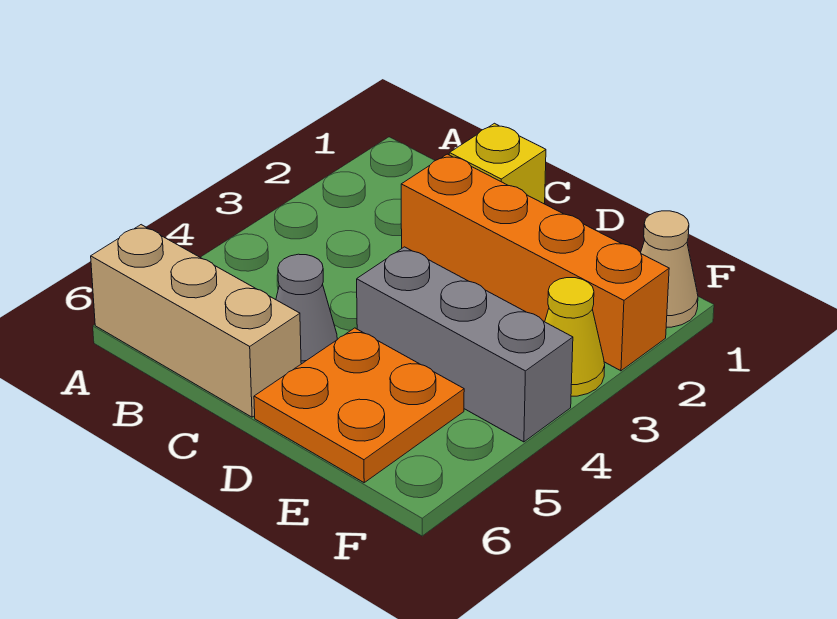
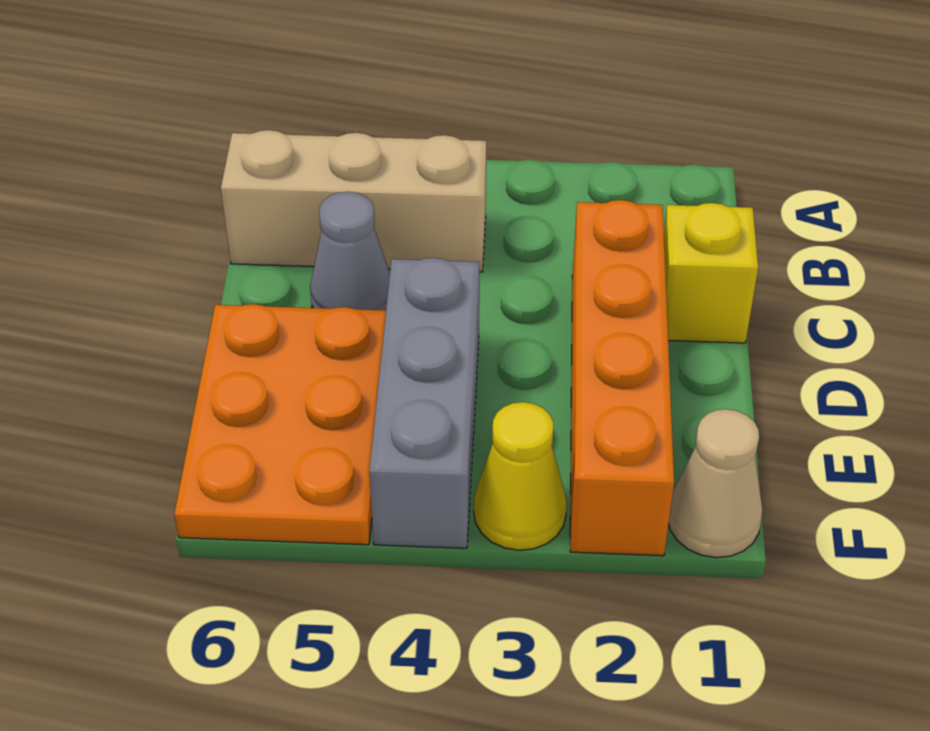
tan 1x3 brick [91,225,301,417] -> tan 1x3 brick turned to [221,130,486,272]
orange 2x2 plate [254,328,464,483] -> orange 2x3 plate [174,304,386,545]

